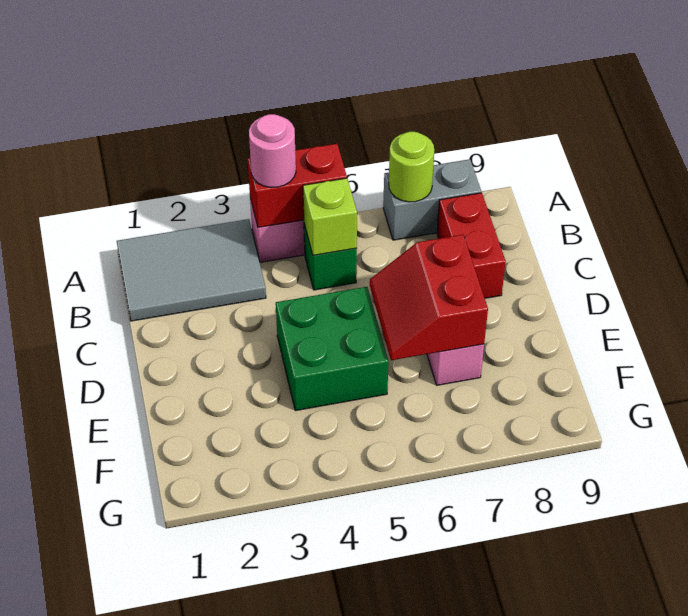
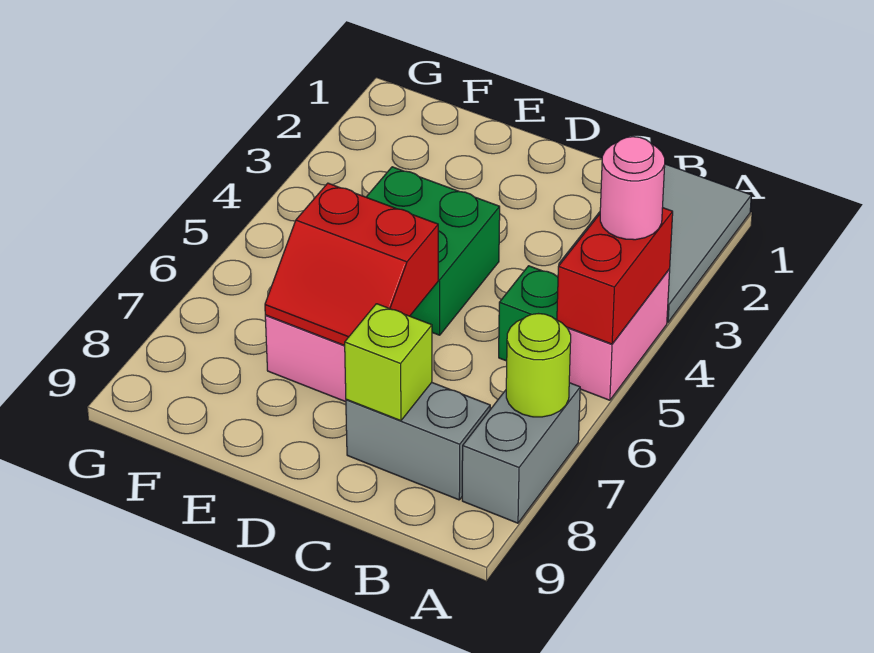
lime 1x1 brick [303,178,357,255] -> lime 1x1 brick moved to [345,304,432,421]
red 1x2 brick [437,193,506,298] -> grey 1x2 brick [346,383,490,500]
red 2x2 slope [370,235,488,360] -> red 2x2 slope turned to [265,183,438,346]

